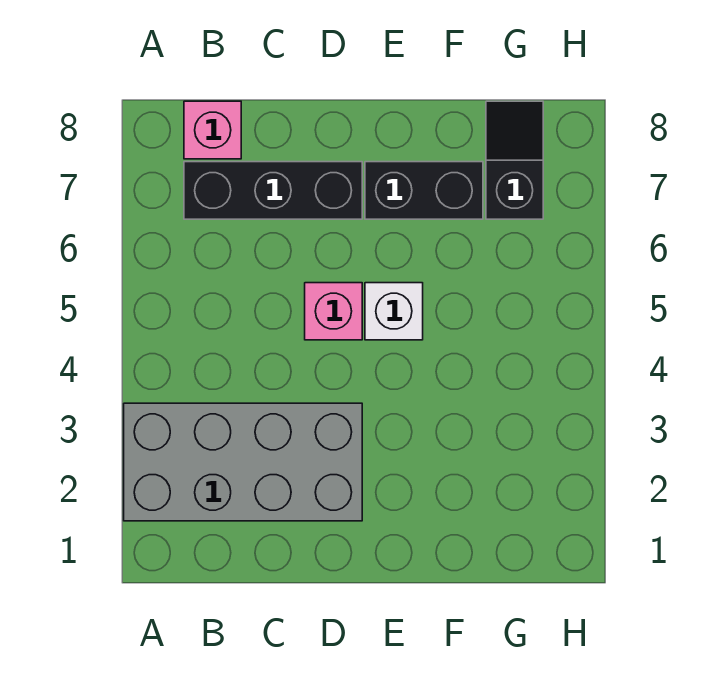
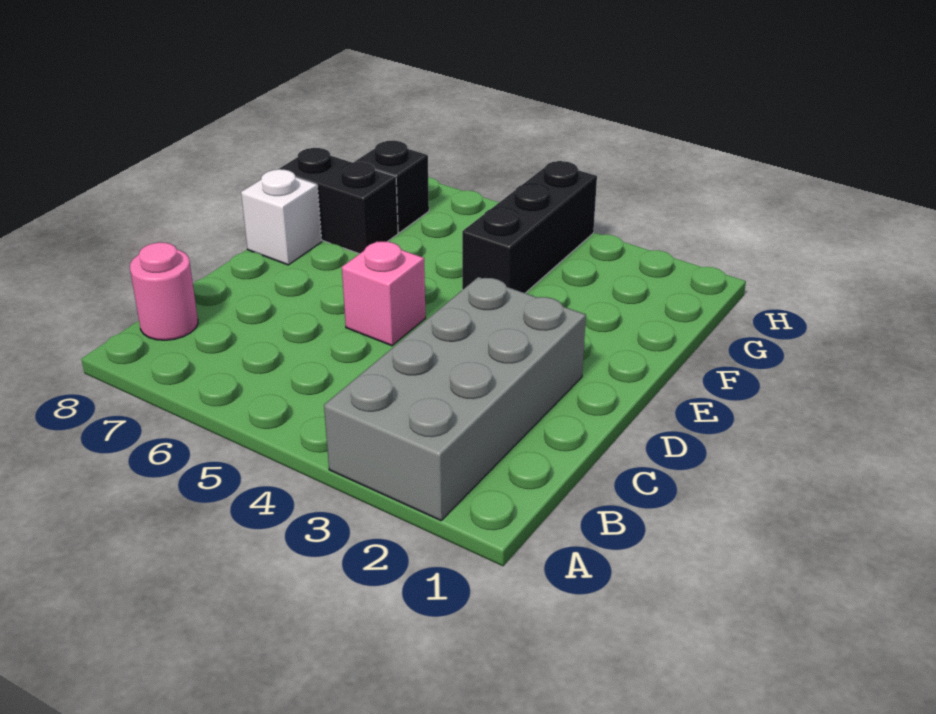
black 1x3 brick [184,162,362,219] -> black 1x3 brick moved to [462,161,597,293]
pink 1x1 brick [184,101,241,159] -> pink 1x1 round brick [130,242,198,340]
white 1x1 brick [365,283,423,340] -> white 1x1 brick moved to [241,169,322,265]
black 1x2 brick [365,162,483,219] -> black 1x2 brick turned to [279,148,398,254]

